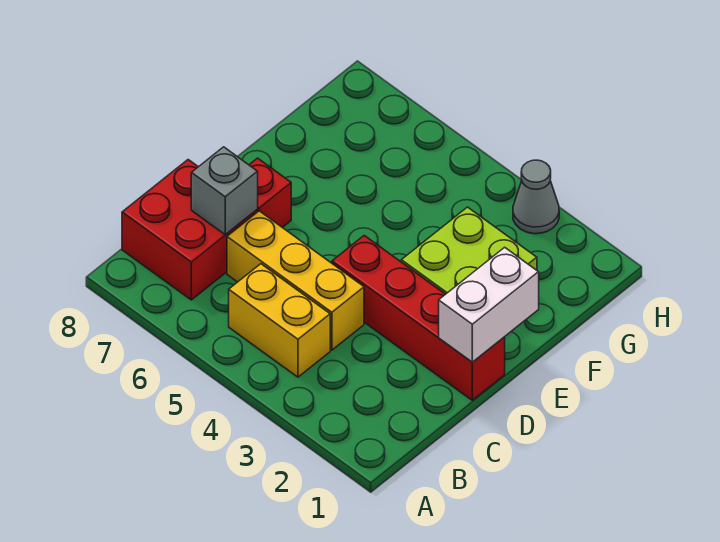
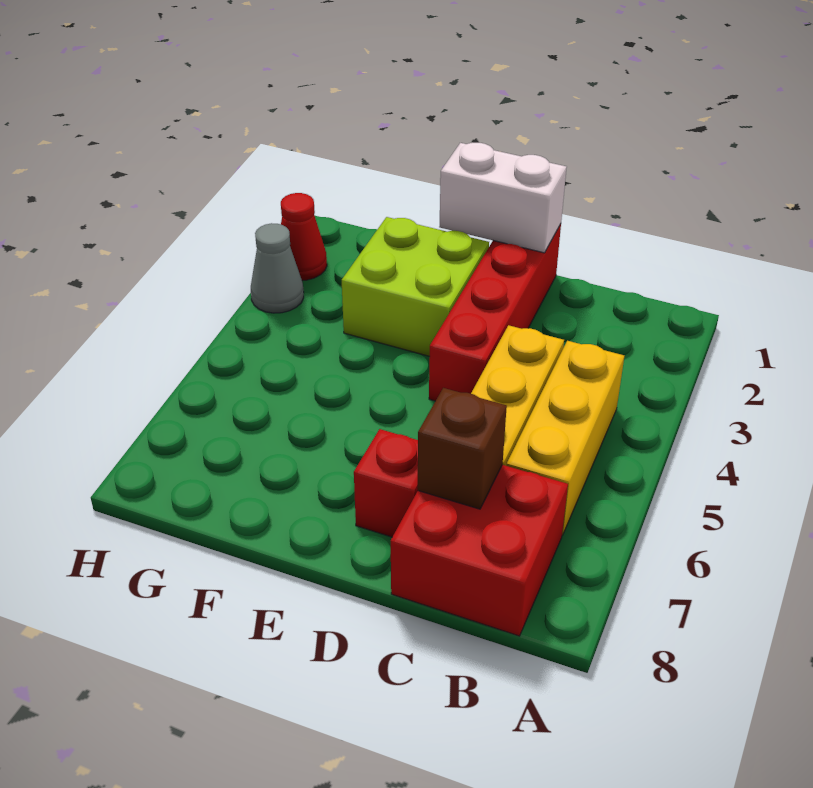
yellow 1x2 brick [229,264,330,377] -> yellow 1x3 brick [507,341,625,535]
grey 1x1 brick [191,147,258,235] -> brown 1x1 brick [418,388,507,509]
none -> red 1x1 cone [281,193,327,281]

